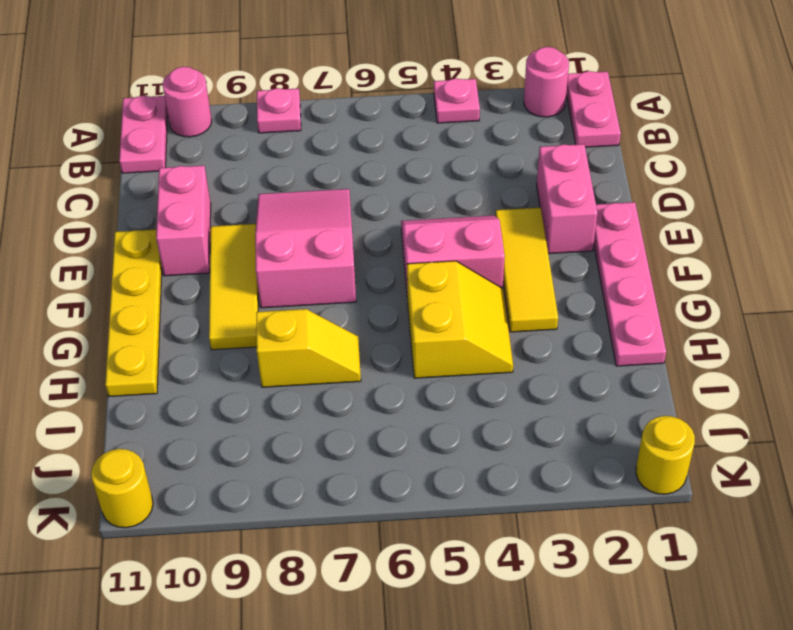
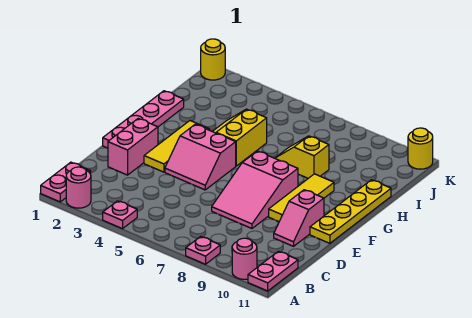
pink 1x2 brick [156,166,211,276] -> pink 1x2 slope [274,190,324,246]

